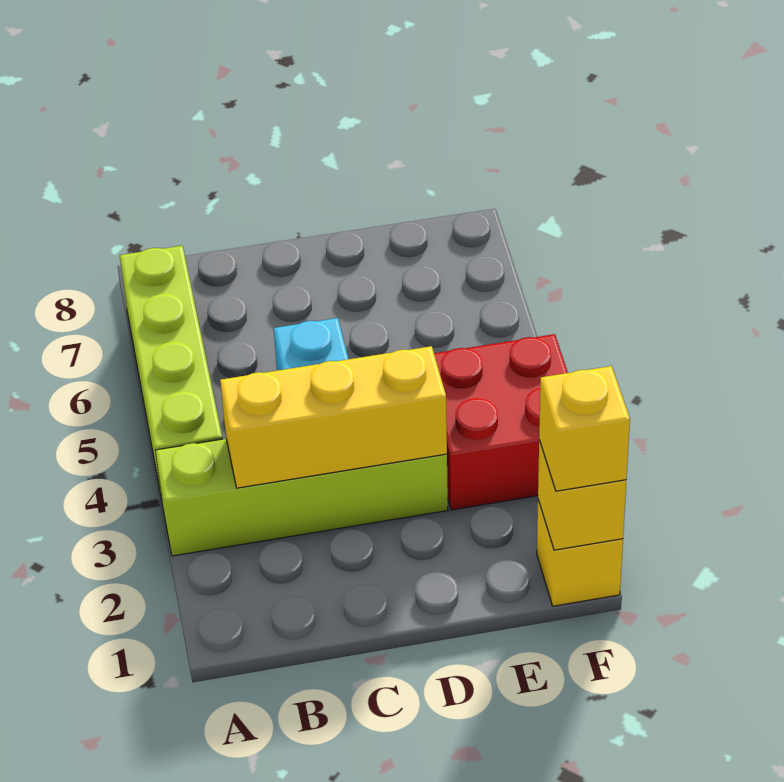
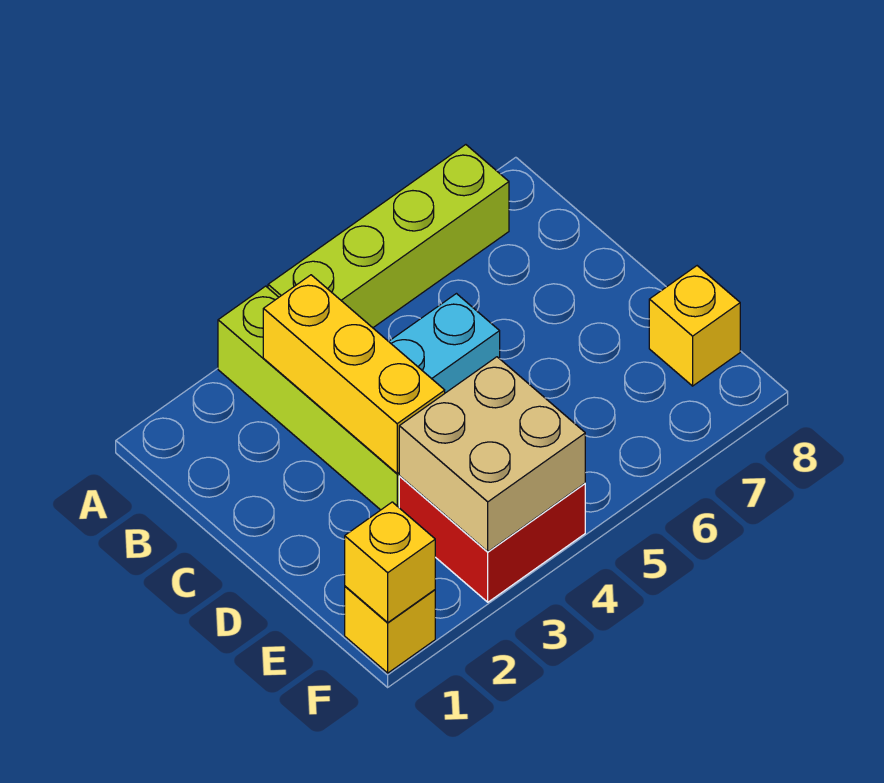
none -> tan 2x2 brick [399,357,585,552]
yellow 1x1 brick [539,366,630,491] -> yellow 1x1 brick moved to [649,266,740,386]

